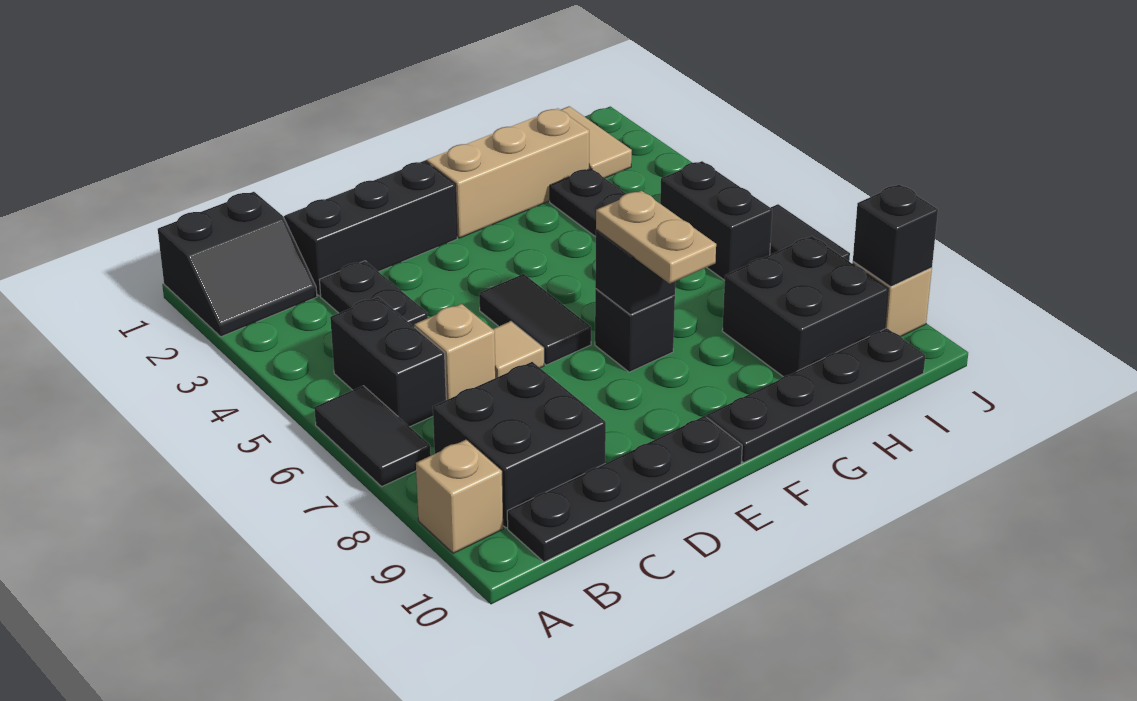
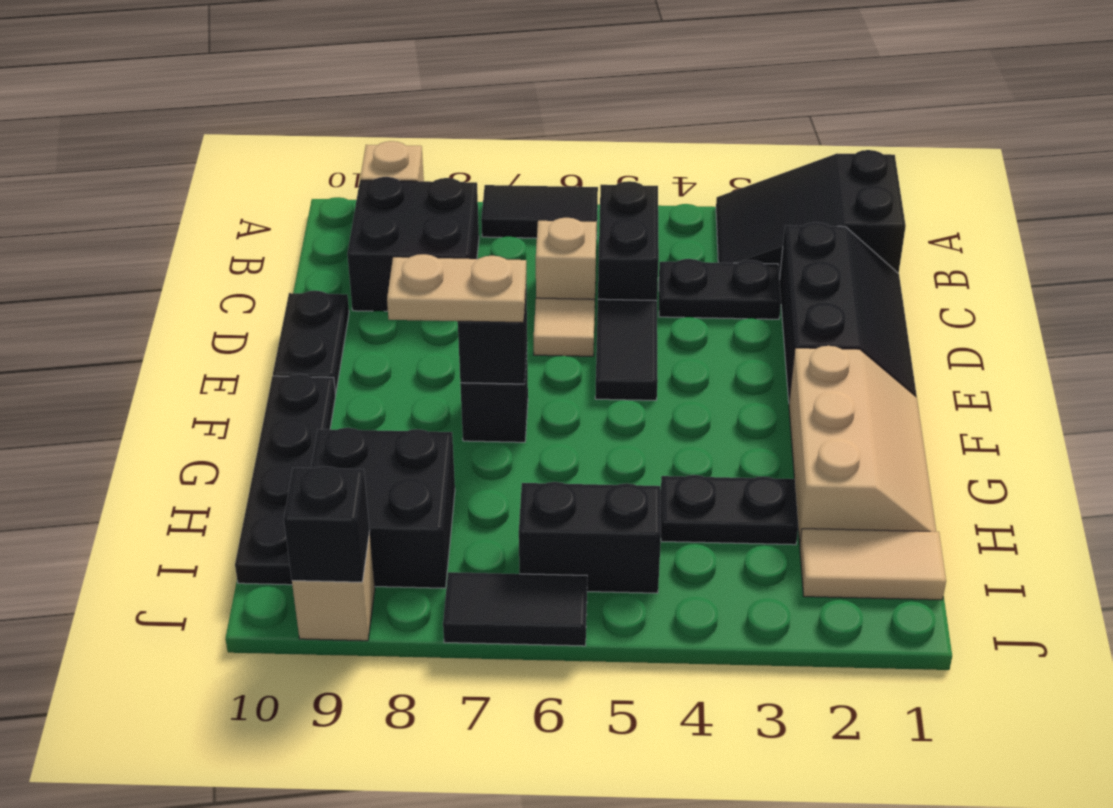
black 2x2 slope [158,192,317,337] -> black 2x3 slope [716,150,906,279]
black 1x2 brick [330,297,446,427] -> black 1x2 brick turned to [598,181,659,301]
black 1x4 plate [507,416,742,562] -> black 1x2 plate [273,291,349,394]
black 1x2 tile [479,274,591,365] -> black 1x2 tile turned to [595,299,658,400]

